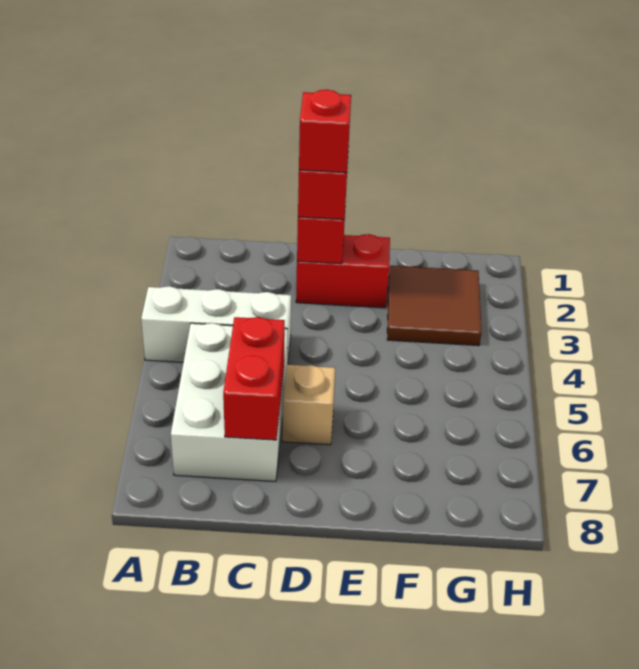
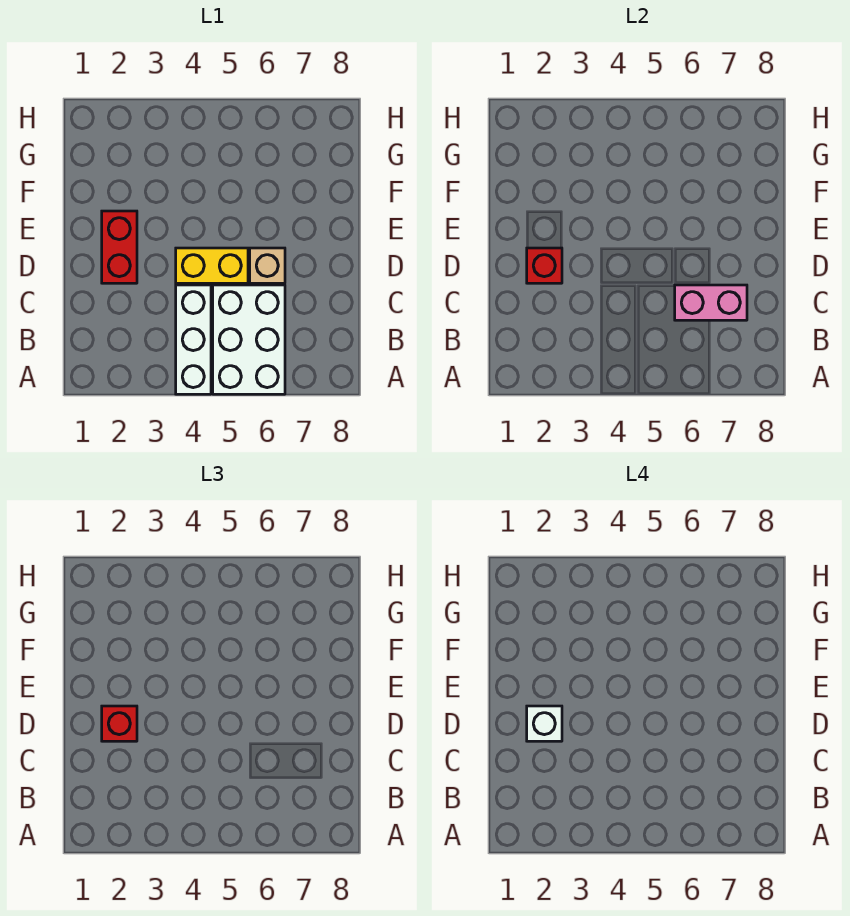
white 2x3 brick [171,323,288,481] -> white 2x3 brick turned to [213,285,285,394]
red 1x2 brick [223,317,285,440] -> pink 1x2 brick [675,285,747,320]
red 1x1 brick [299,90,351,173] -> white 1x1 brick [527,706,562,741]
none -> yellow 1x2 brick [176,248,248,283]
brown 2x2 tile [387,266,482,346] -> none

